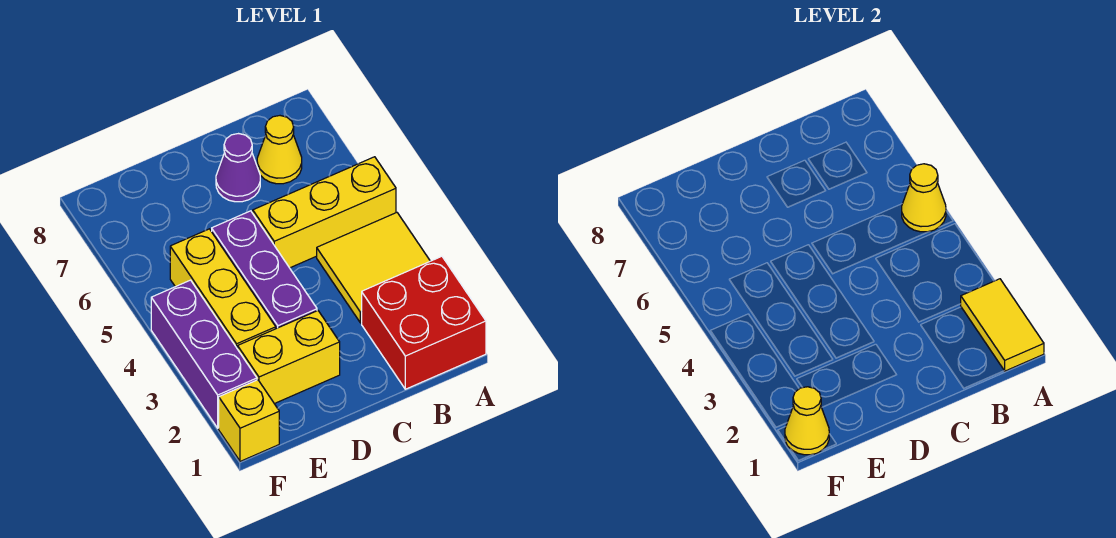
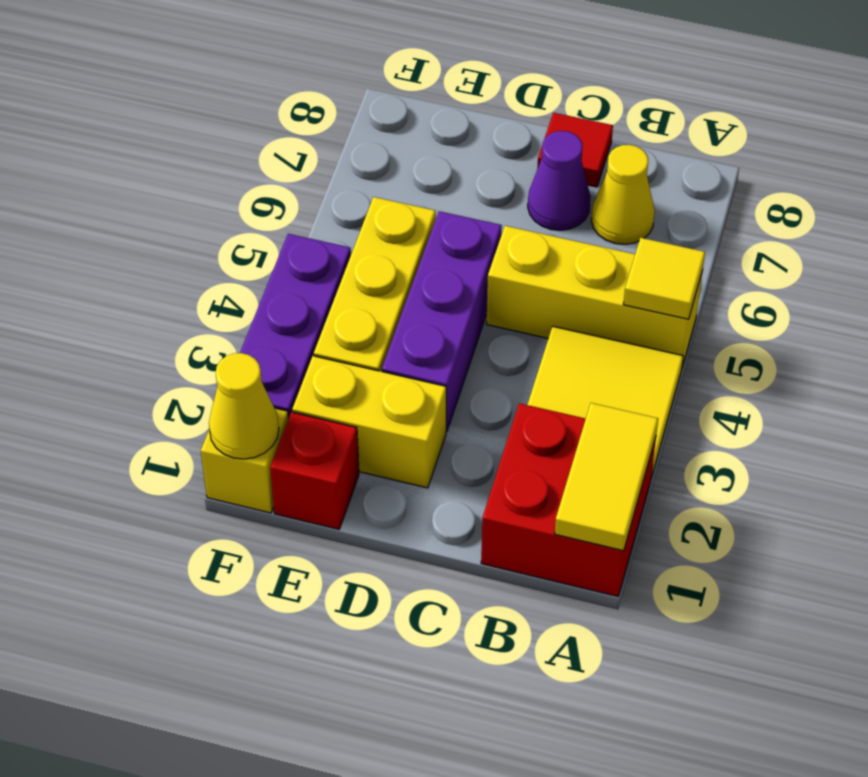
yellow 1x1 cone [902,164,946,232] -> yellow 1x1 tile [623,238,705,319]
none -> red 1x1 tile [537,113,613,187]
none -> red 1x1 brick [270,412,359,529]

